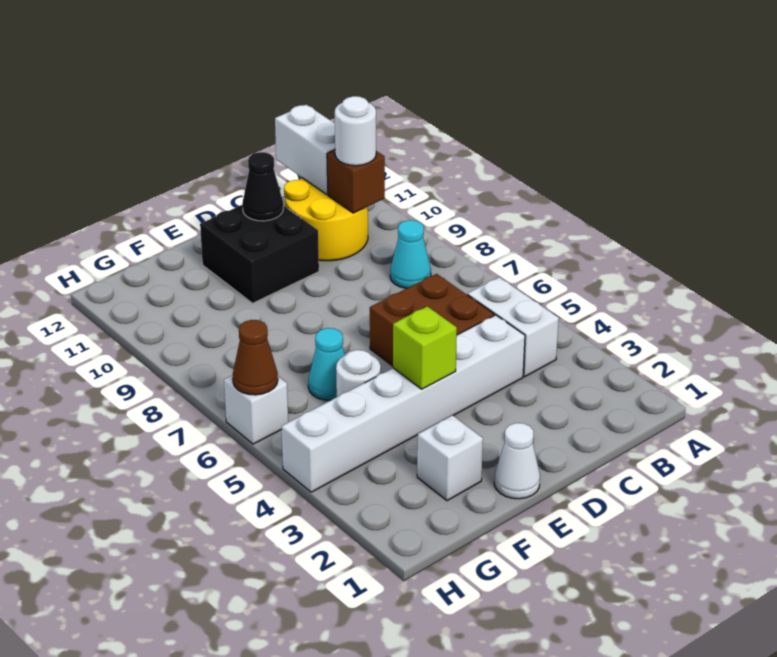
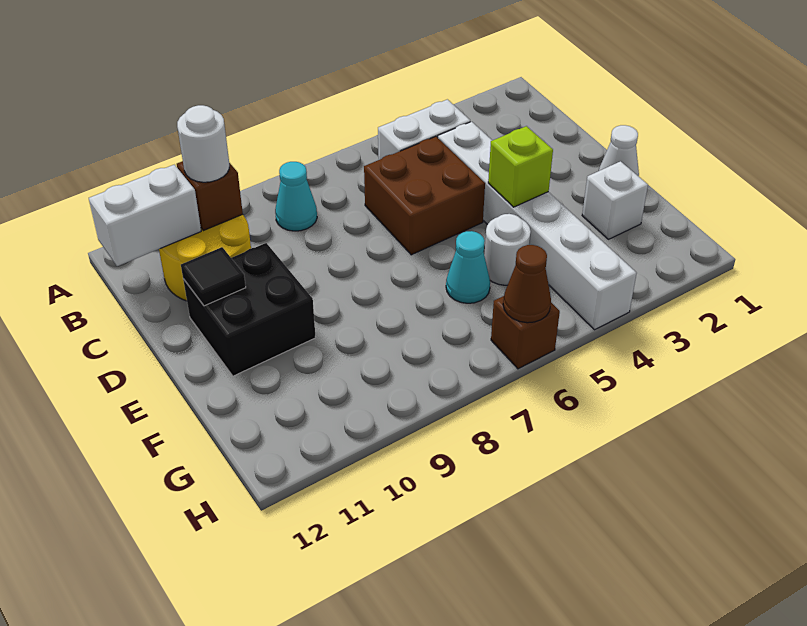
black 1x1 cone [242,152,283,221] -> black 1x1 tile [181,247,246,306]
white 1x1 brick [224,375,288,444] -> brown 1x1 brick [491,296,560,369]

